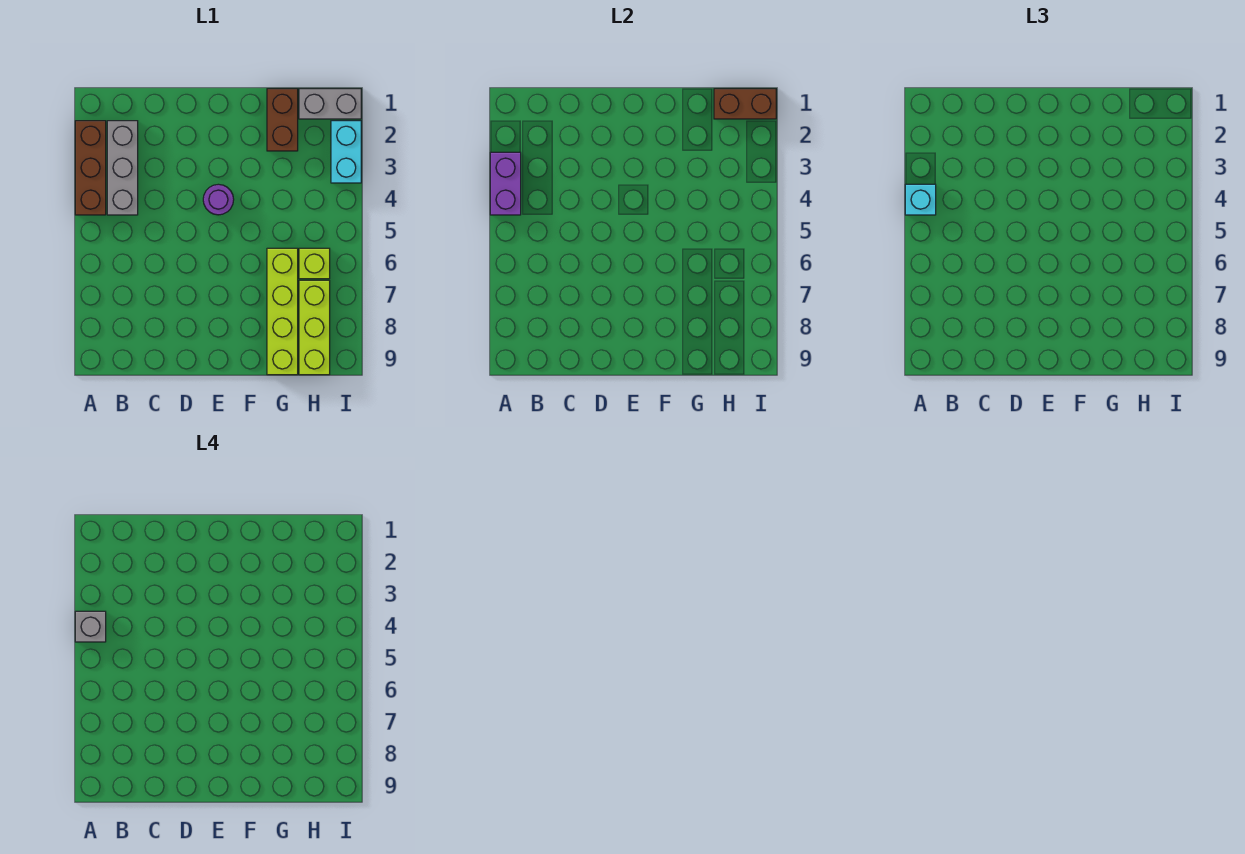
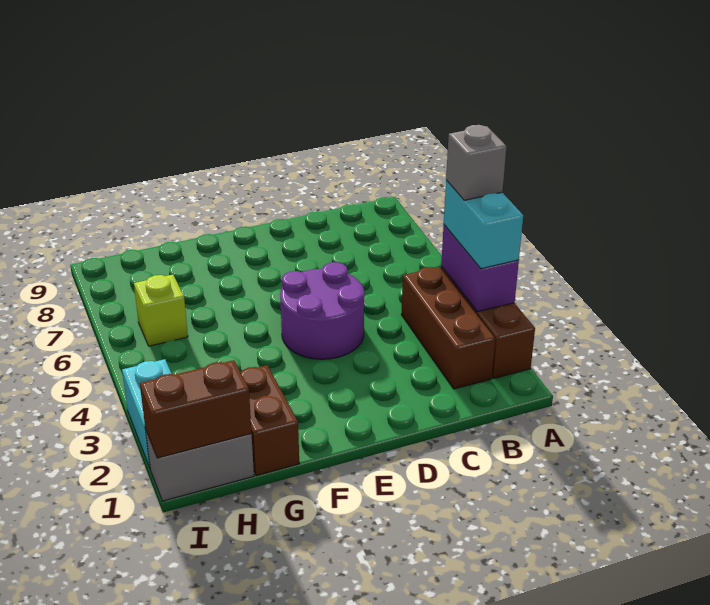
cyan 1x1 brick [905,184,936,215] -> cyan 1x2 brick [444,180,523,269]
grey 1x3 brick [107,121,138,215] -> brown 1x3 brick [401,267,495,389]
purple 1x1 round brick [203,184,234,215] -> purple 2x2 round brick [280,262,364,359]
lime 1x4 brick [267,248,298,375] -> none
lime 1x3 brick [299,280,330,375] -> none

